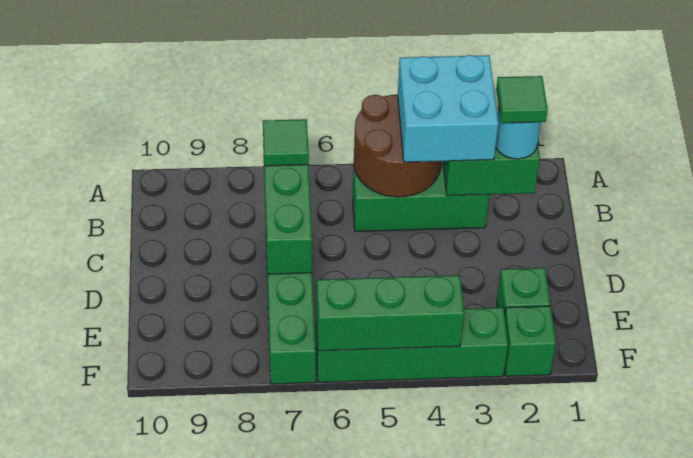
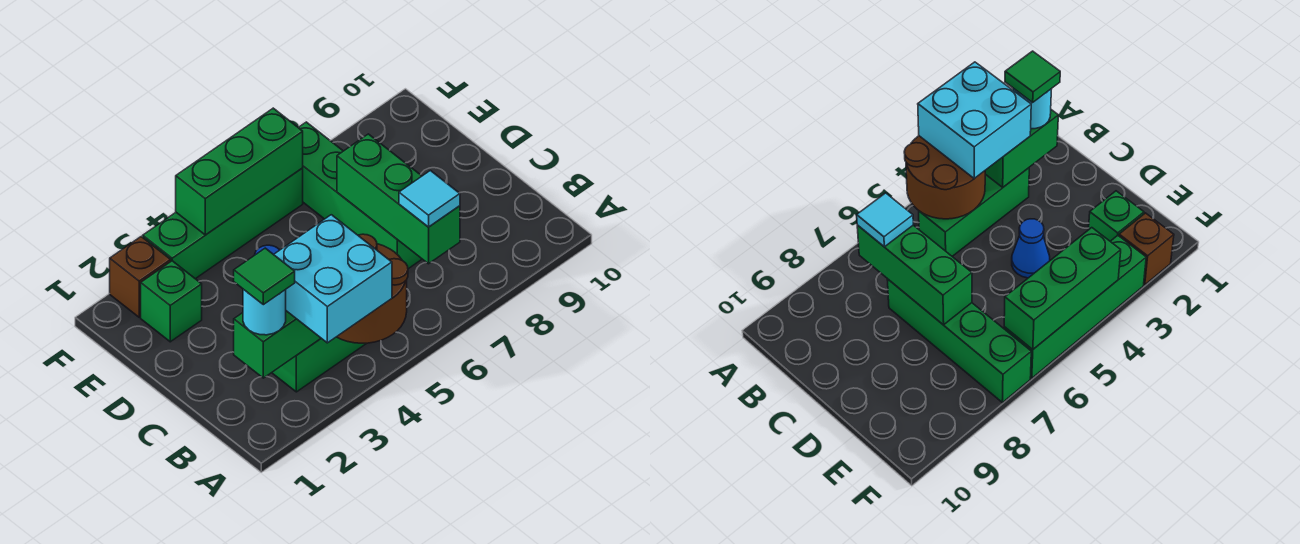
green 1x1 tile [263,119,309,166] -> cyan 1x1 tile [399,171,460,227]
none -> blue 1x1 cone [1012,219,1050,278]
green 1x1 brick [505,306,556,376] -> brown 1x1 brick [110,237,171,317]

